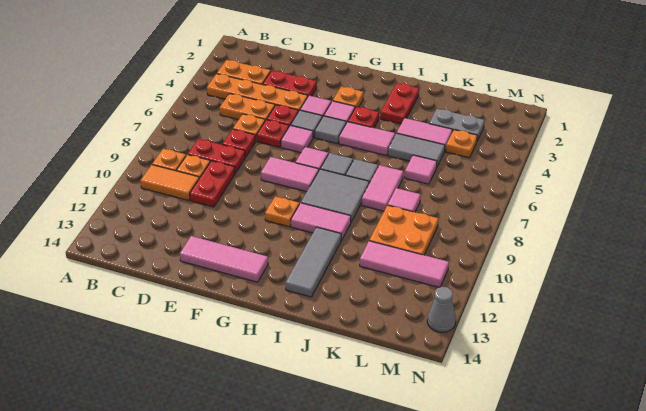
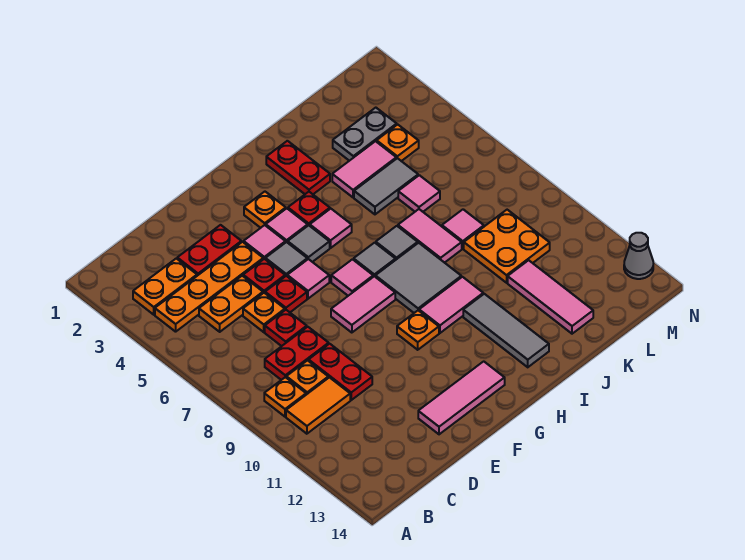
pink 1x2 tile [339,122,395,156] -> pink 1x1 tile [310,209,352,248]
pink 1x3 tile [360,241,449,287] -> pink 1x3 tile turned to [508,260,593,334]

